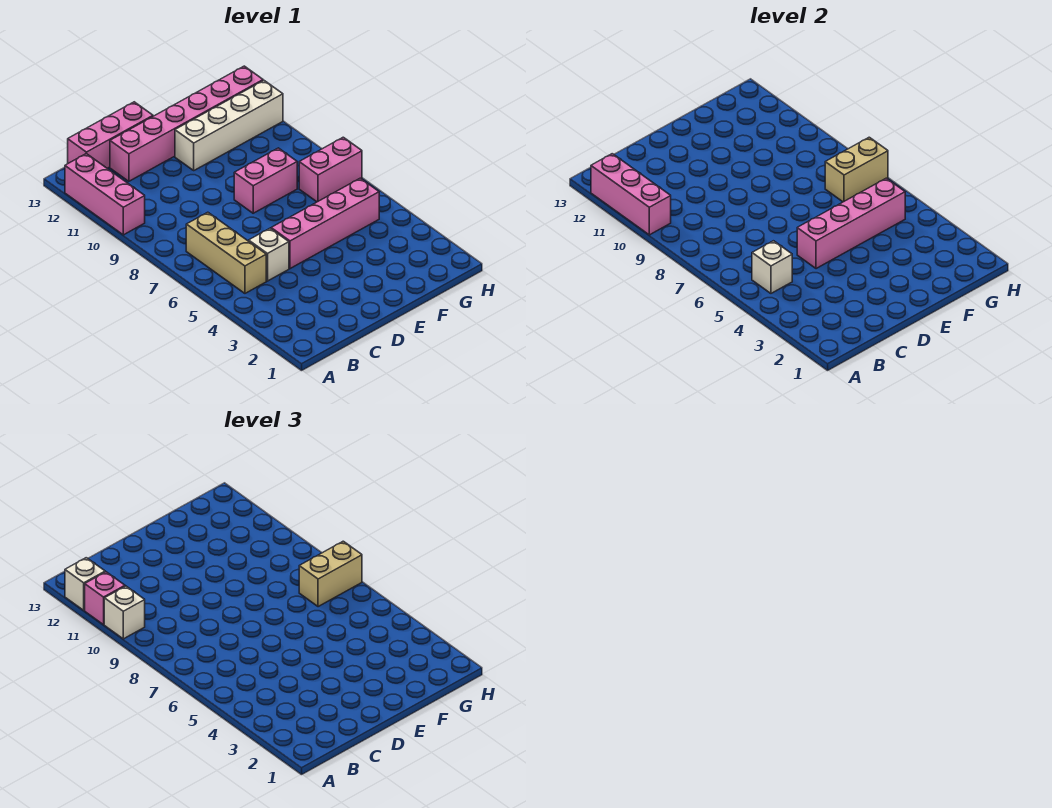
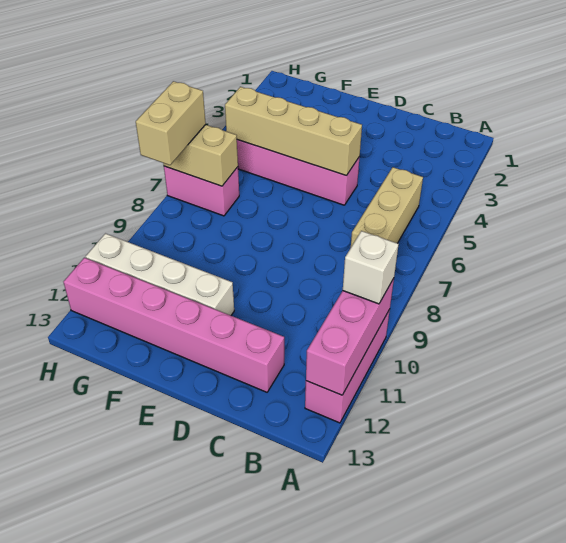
pink 1x1 brick [85,572,125,625] -> none
white 1x1 brick [65,558,105,610] -> none
white 1x1 brick [752,241,792,293] -> none
pink 1x3 brick [68,102,153,168] -> none
white 1x1 brick [249,228,289,281] -> none
pink 1x4 brick [797,178,905,269] -> tan 1x4 brick [225,87,362,176]
pink 1x2 brick [234,148,297,213] -> none
tan 1x2 brick [299,541,362,607] -> tan 1x2 brick turned to [136,81,206,165]

